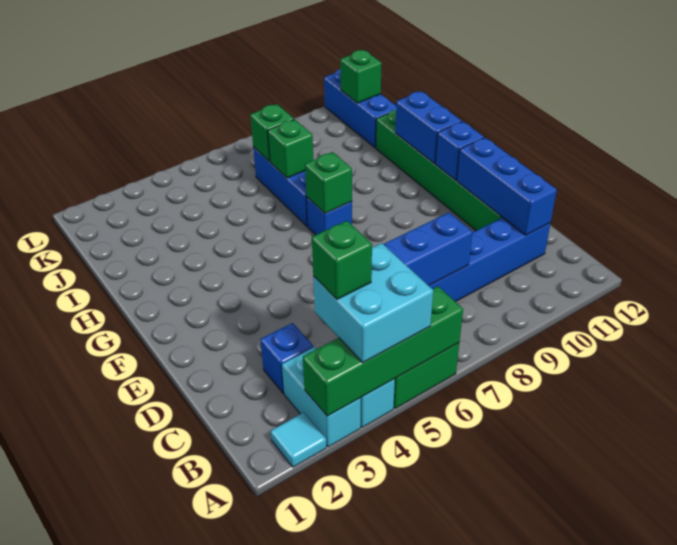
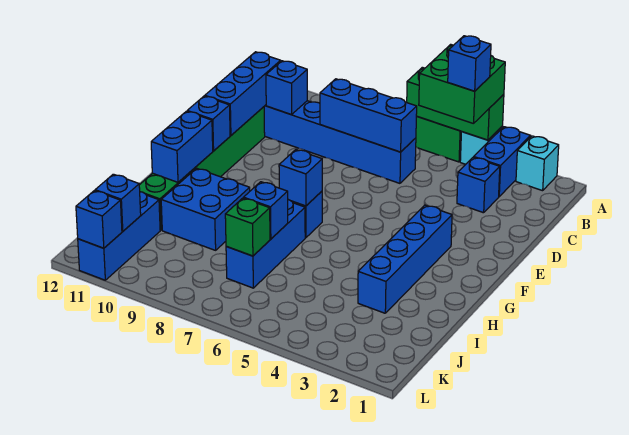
cyan 1x1 tile [271,412,326,467] -> cyan 1x1 brick [516,136,559,191]
cyan 1x2 brick [282,347,361,447] -> blue 1x2 brick [474,127,530,197]
green 1x4 brick [303,286,463,416] -> green 1x3 brick [407,67,504,140]
cyan 2x2 brick [313,243,433,363] -> green 2x2 brick [419,44,505,124]
green 1x1 brick [312,221,372,299] -> blue 1x1 brick [448,36,491,91]
none -> blue 1x1 brick [266,61,307,115]
none -> blue 1x4 brick [358,205,452,313]
green 1x1 brick [305,152,352,213] -> blue 1x1 brick [279,150,322,206]
none -> blue 2x2 brick [161,168,250,250]
green 1x1 brick [268,119,313,178] -> blue 1x1 brick [244,182,288,239]
green 1x1 brick [340,50,382,103] -> blue 1x1 brick [95,174,141,231]
none -> blue 1x1 brick [76,191,122,248]

